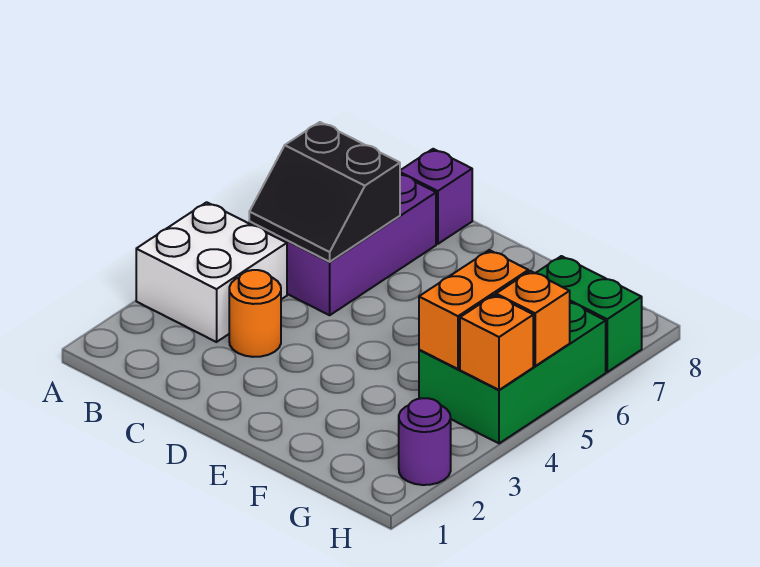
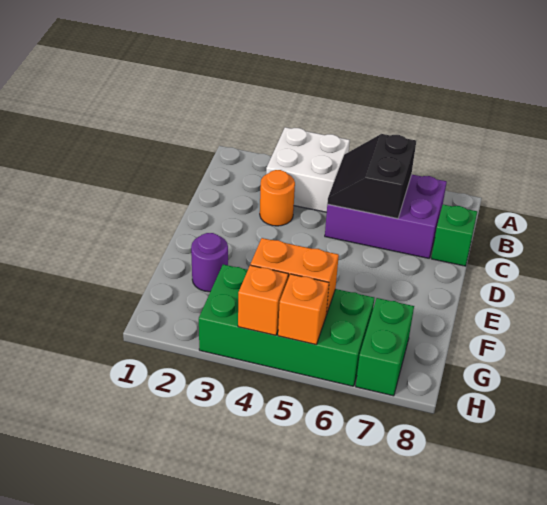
purple 1x1 brick [400,149,472,244] -> green 1x1 brick [431,205,477,266]
green 2x3 brick [419,303,606,443] -> green 2x4 brick [199,264,374,386]
purple 1x1 round brick [399,398,451,485] -> purple 1x1 round brick moved to [191,233,228,292]

